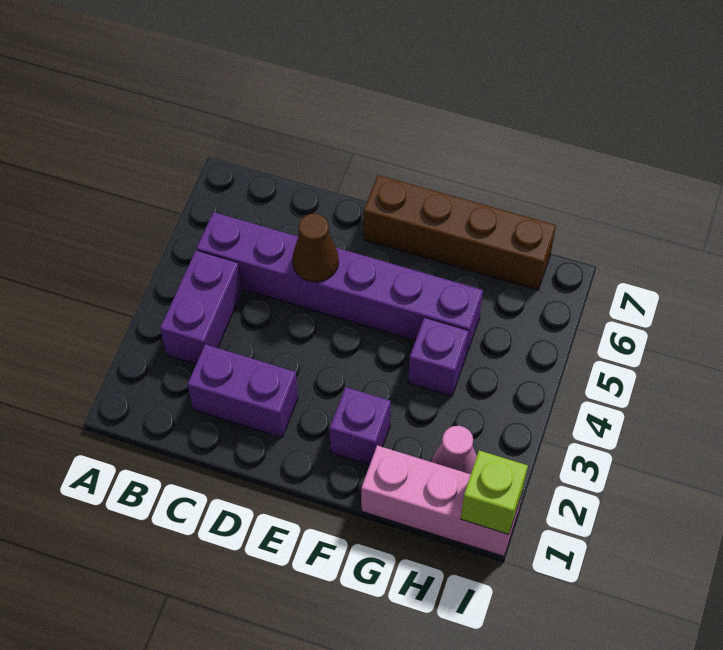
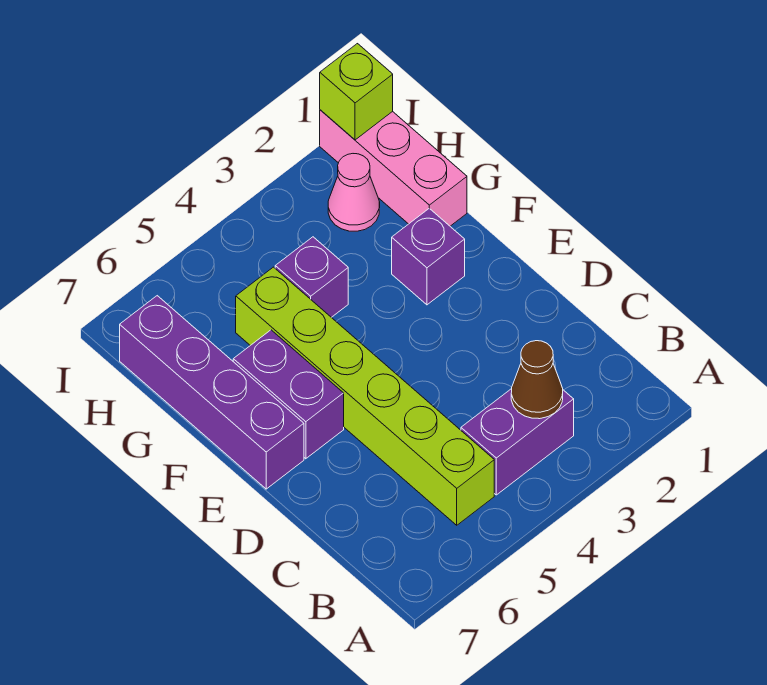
purple 1x6 brick [197,212,483,355] -> lime 1x6 brick [236,267,494,525]
purple 1x2 brick [187,344,298,437] -> purple 1x2 brick moved to [233,330,344,459]
brown 1x1 cone [293,214,339,282] -> brown 1x1 cone moved to [511,341,563,419]
brown 1x4 brick [363,175,556,290] -> purple 1x4 brick [120,296,304,489]

